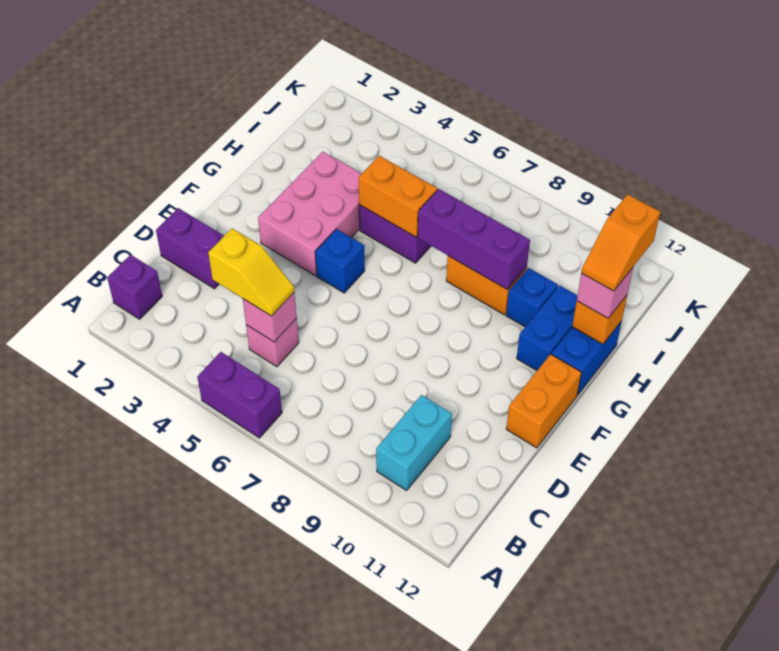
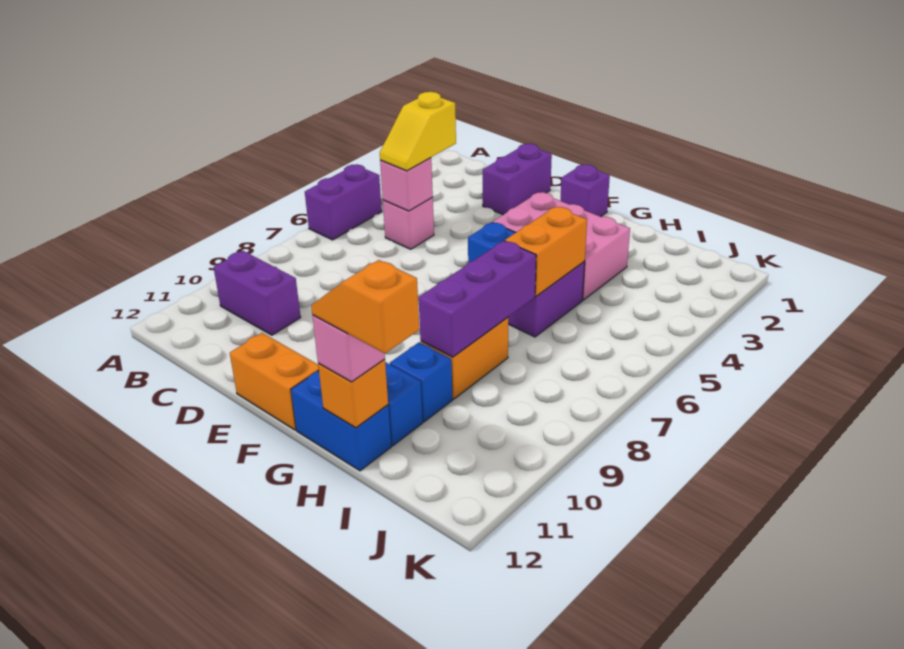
purple 1x1 brick [107,255,162,319] -> purple 1x1 brick moved to [561,164,610,217]
cyan 1x2 brick [376,395,452,490] -> purple 1x2 brick [214,251,301,335]

